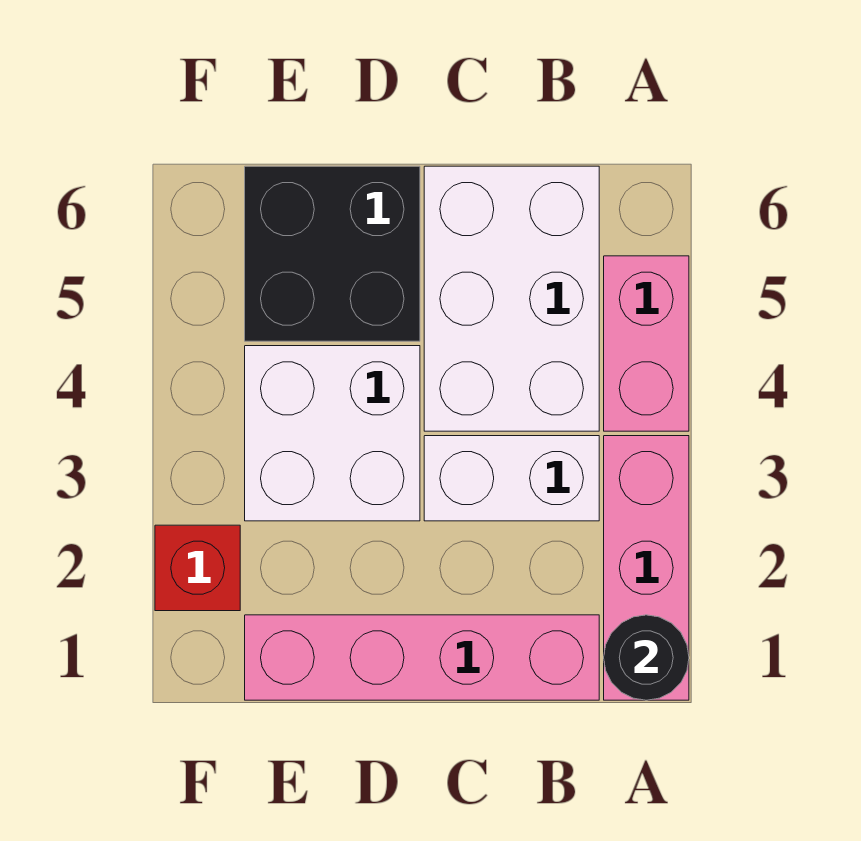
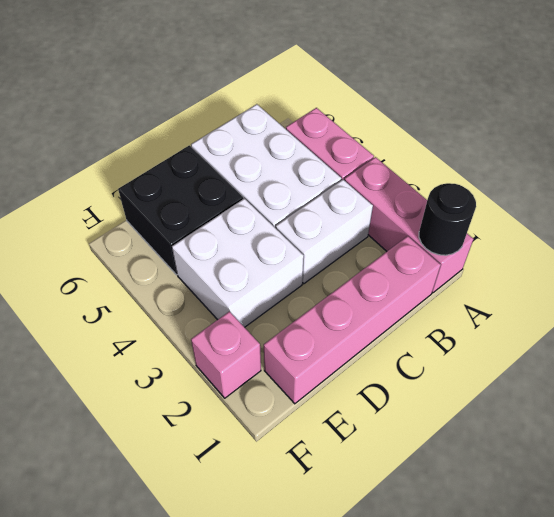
red 1x1 brick [155,525,240,611] -> pink 1x1 brick [191,312,261,398]

